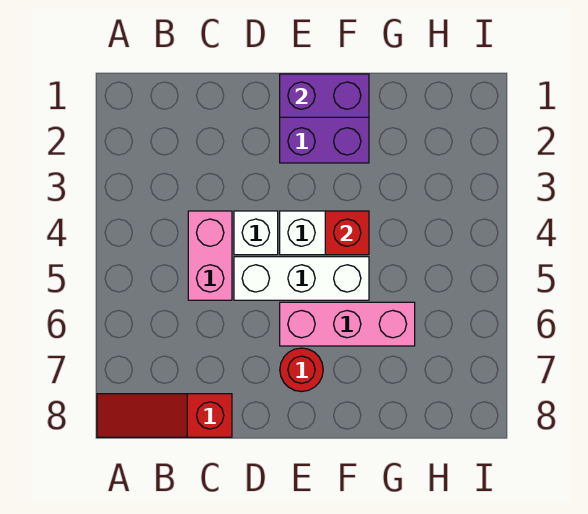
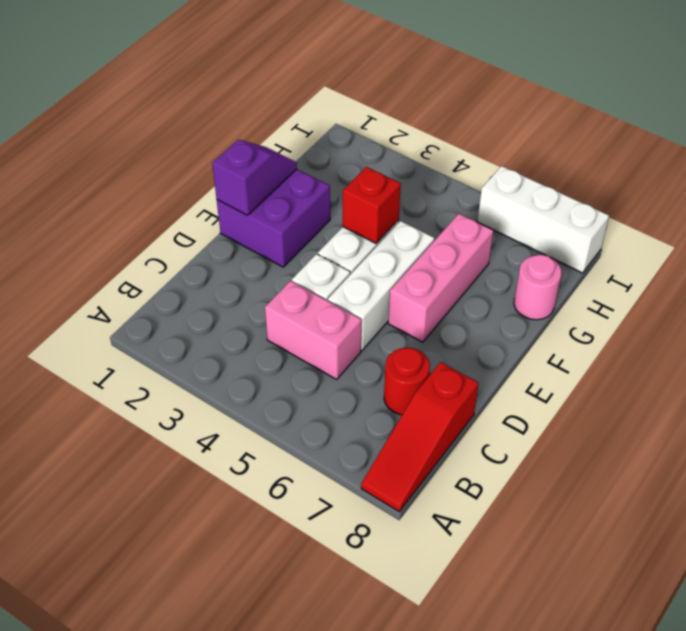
purple 1x2 brick [280,74,369,117] -> purple 1x2 slope [212,140,297,215]
red 1x1 round brick [280,348,323,392] -> red 1x1 round brick moved to [384,348,430,415]
none -> pink 1x1 round brick [514,255,562,320]
none -> white 1x3 brick [477,166,609,273]

